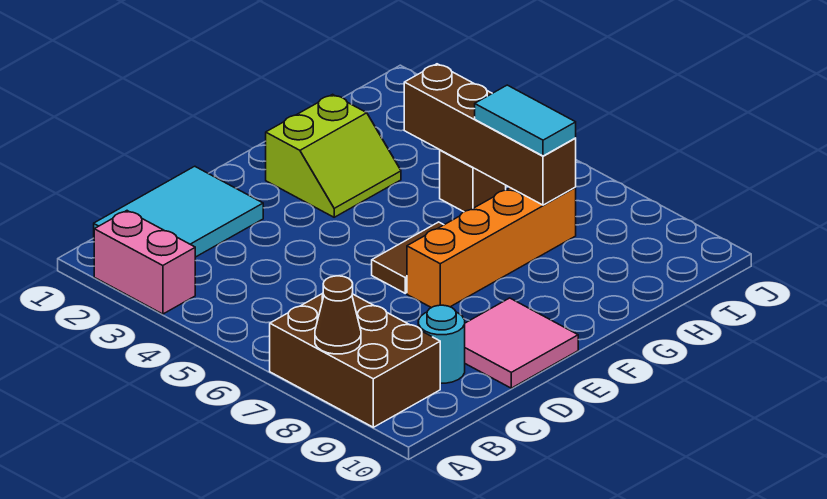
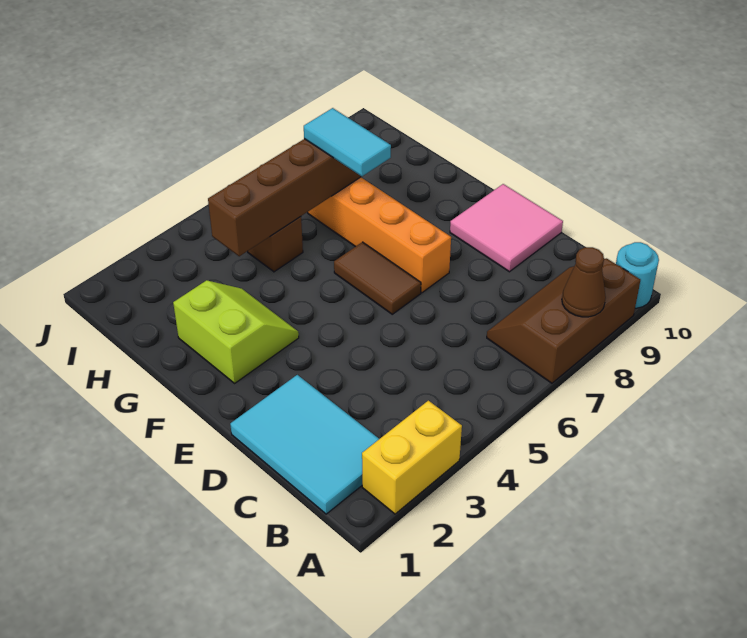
pink 1x2 brick [94,211,195,314] -> yellow 1x2 brick [362,401,462,514]
brown 2x3 brick [270,293,440,427] -> brown 2x3 slope [487,258,640,383]
cyan 1x1 round brick [418,305,465,383] -> cyan 1x1 round brick moved to [616,242,659,308]
cyan 1x2 tile [475,85,576,156] -> cyan 1x2 tile turned to [304,108,391,176]

